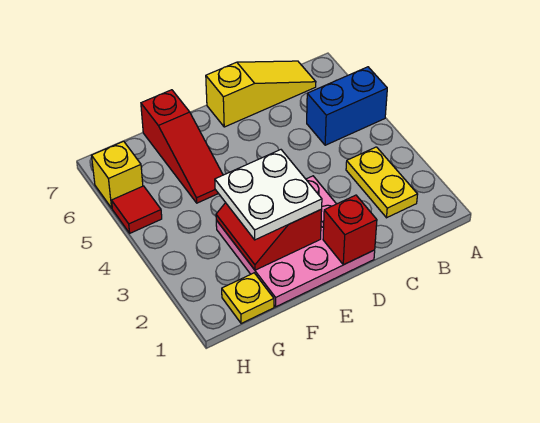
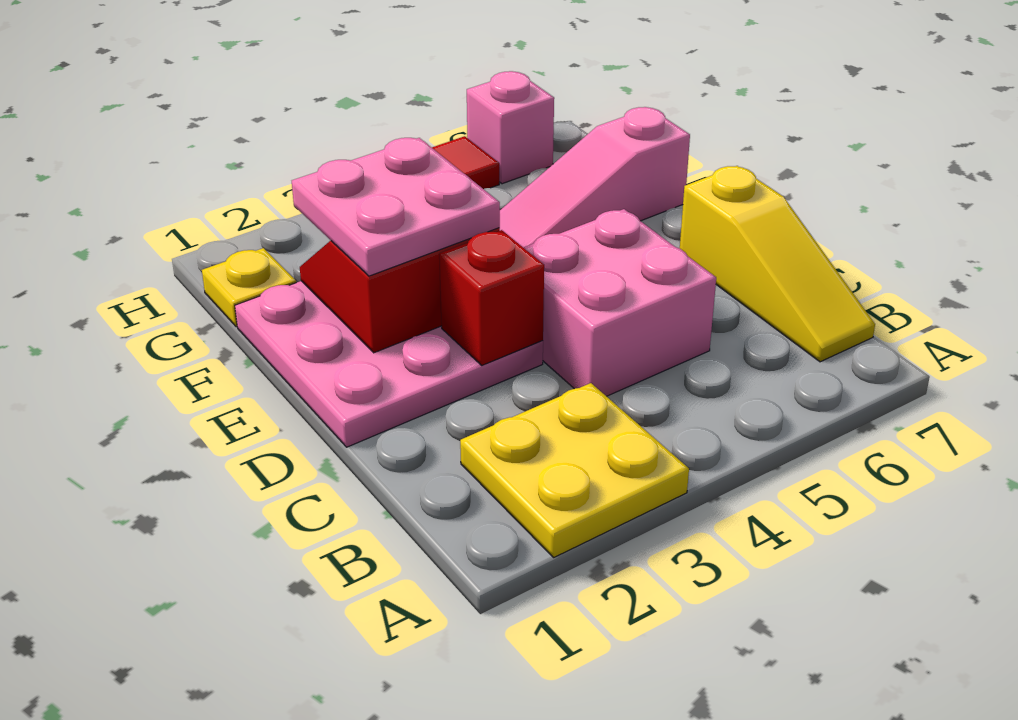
blue 1x2 brick [307,67,387,145] -> none
yellow 1x2 plate [346,147,418,218] -> yellow 2x2 plate [460,383,689,557]
none -> pink 2x2 brick [523,209,716,396]
red 1x1 brick [323,195,377,265] -> red 1x1 brick moved to [439,230,544,365]
white 2x2 plate [215,150,322,240] -> pink 2x2 plate [292,138,500,276]
red 1x3 slope [141,90,223,203] -> pink 1x3 slope [499,107,690,247]
yellow 1x1 brick [92,141,143,208] -> pink 1x1 brick [467,71,554,184]

